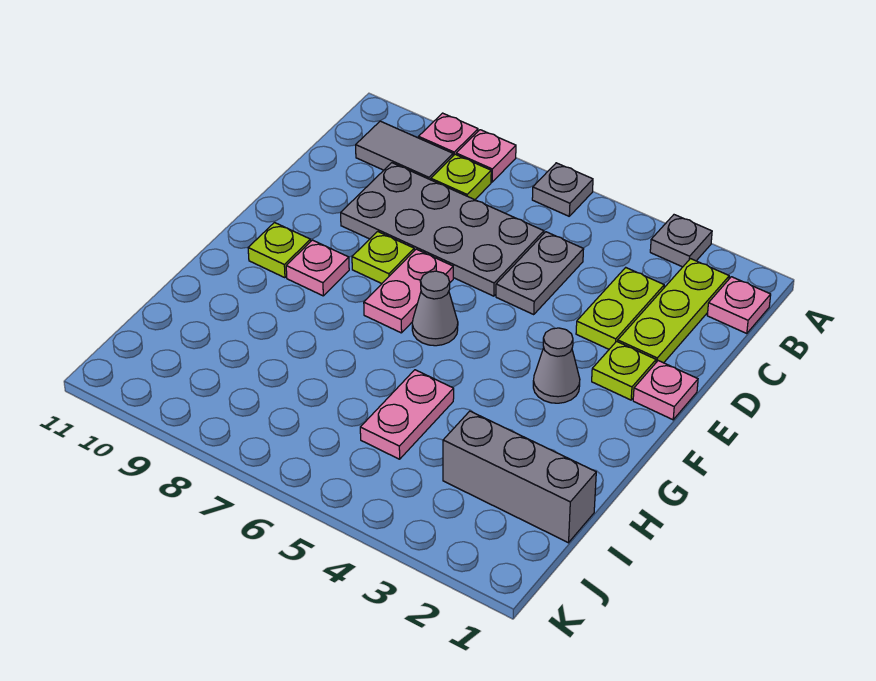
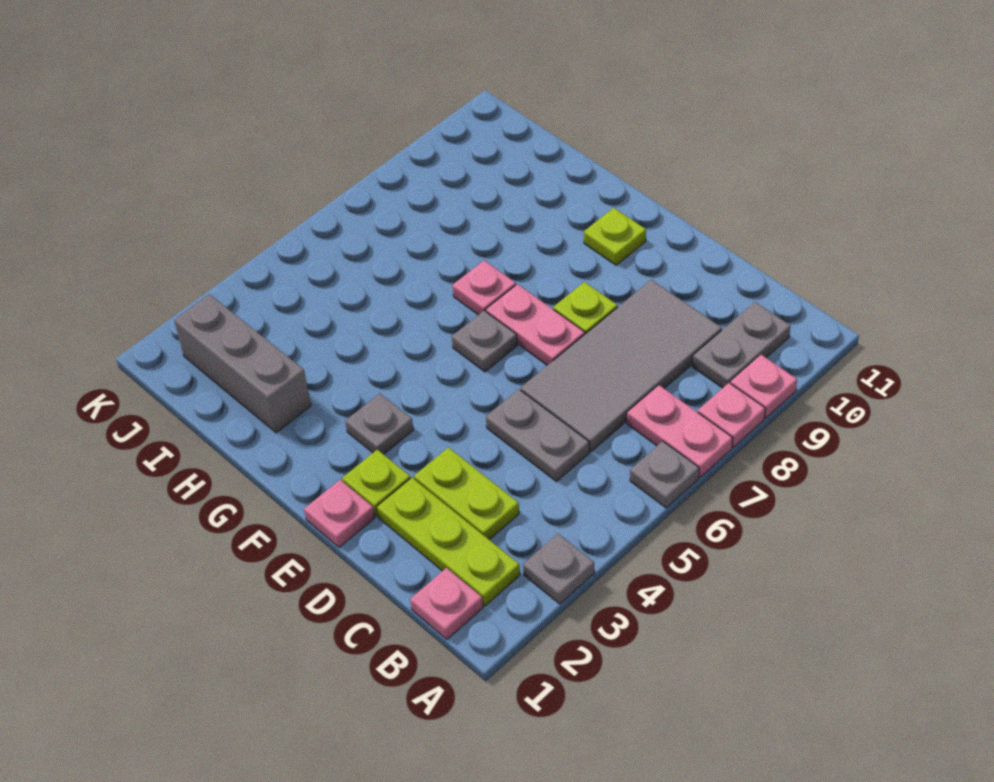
lime 1x1 plate [431,154,491,200] -> none
grey 1x2 tile [356,121,453,180] -> grey 1x2 plate [692,302,791,388]
grey 2x4 plate [341,163,544,296] -> grey 2x4 tile [521,280,722,452]
grey 1x1 cone [533,328,580,403] -> grey 1x1 plate [345,393,413,454]
grey 1x1 cone [412,271,458,346] -> grey 1x1 plate [452,311,517,372]
pink 1x1 plate [286,240,349,296] -> pink 1x1 plate moved to [452,260,516,315]
pink 1x2 plate [360,370,454,459] -> pink 1x2 plate moved to [627,385,733,477]
grey 1x3 brick [443,411,596,543] -> grey 1x3 brick turned to [174,294,311,433]

